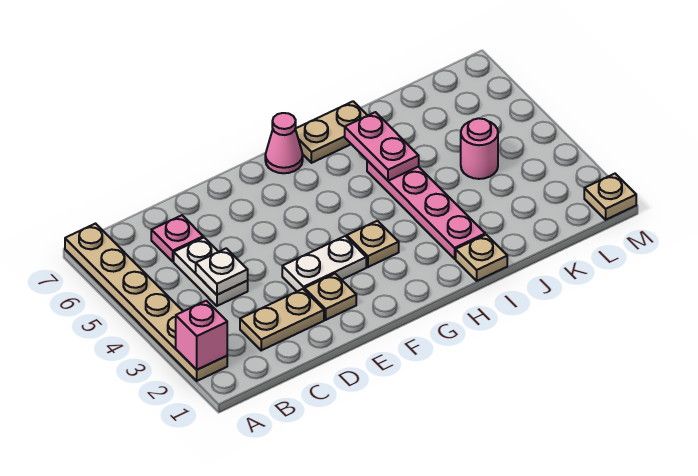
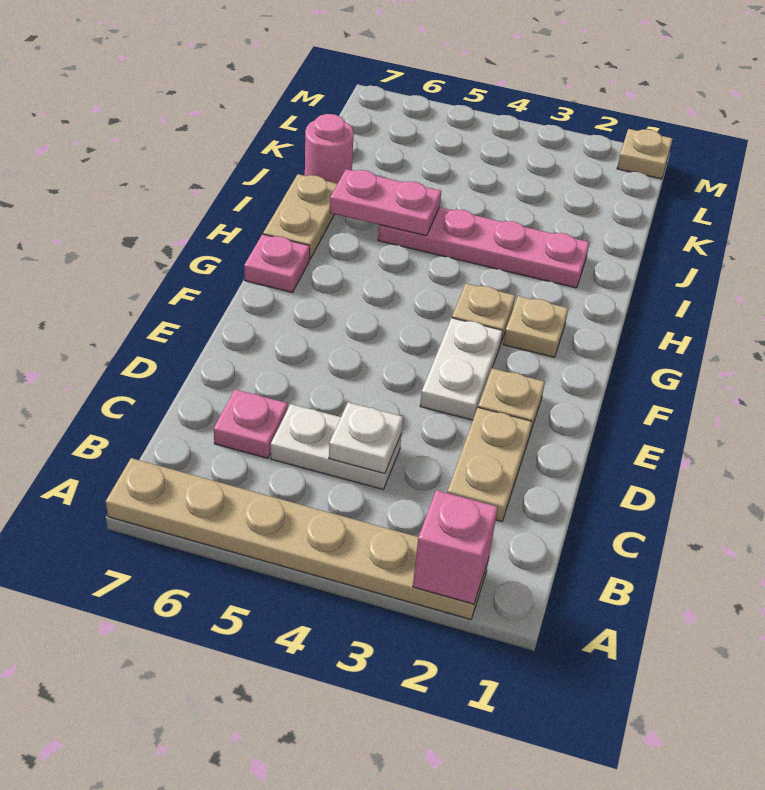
pink 1x1 cone [265,113,303,173] -> pink 1x1 plate [244,234,310,292]
tan 1x1 plate [456,235,507,281] -> tan 1x1 plate moved to [503,296,568,357]
pink 1x1 round brick [461,118,498,179] -> pink 1x1 round brick moved to [305,114,354,183]

